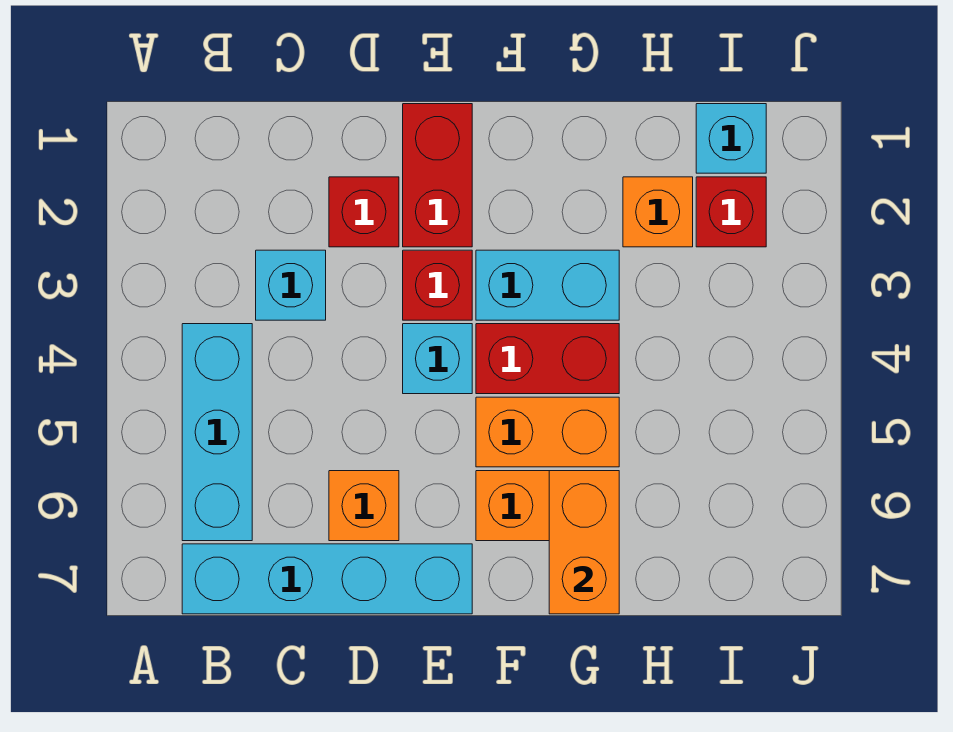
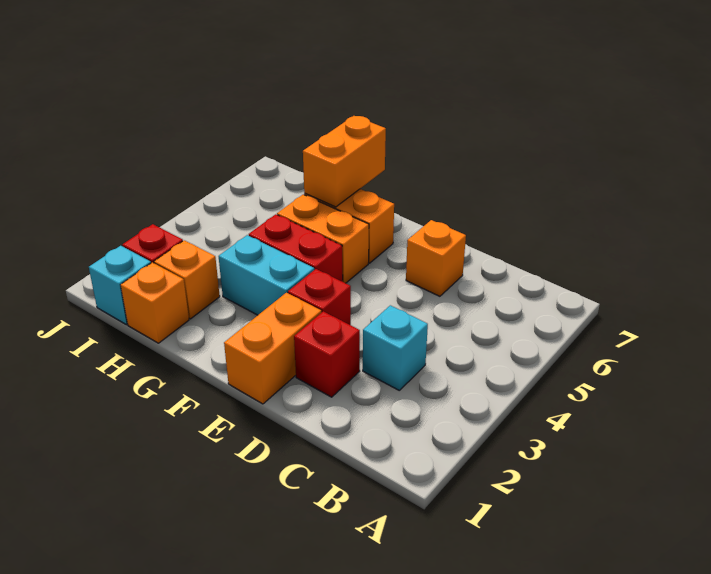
cyan 1x3 brick [182,324,252,541] -> none
cyan 1x4 brick [182,544,472,614] -> none
red 1x2 brick [403,104,472,247] -> orange 1x2 brick [224,293,321,404]
cyan 1x1 brick [403,324,472,394] -> none
none -> orange 1x1 brick [121,262,189,343]

